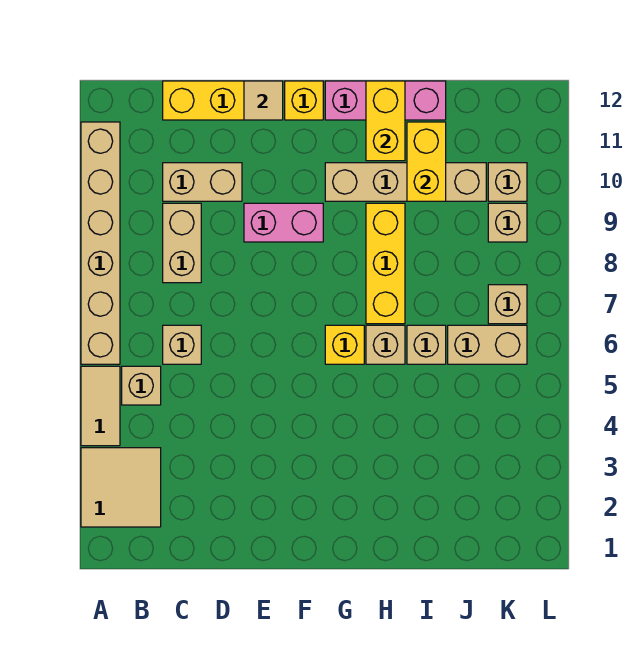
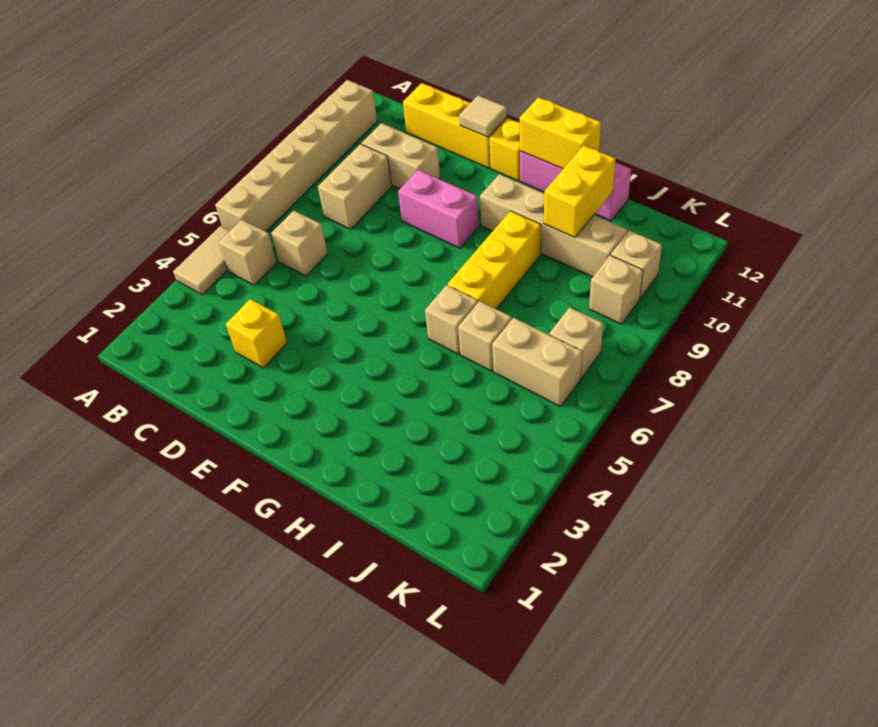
tan 2x2 tile [81,448,161,527] -> none
yellow 1x1 brick [325,325,364,364] -> yellow 1x1 brick moved to [226,299,287,368]
yellow 1x2 brick [366,81,405,161] -> yellow 1x2 brick turned to [520,97,601,169]

